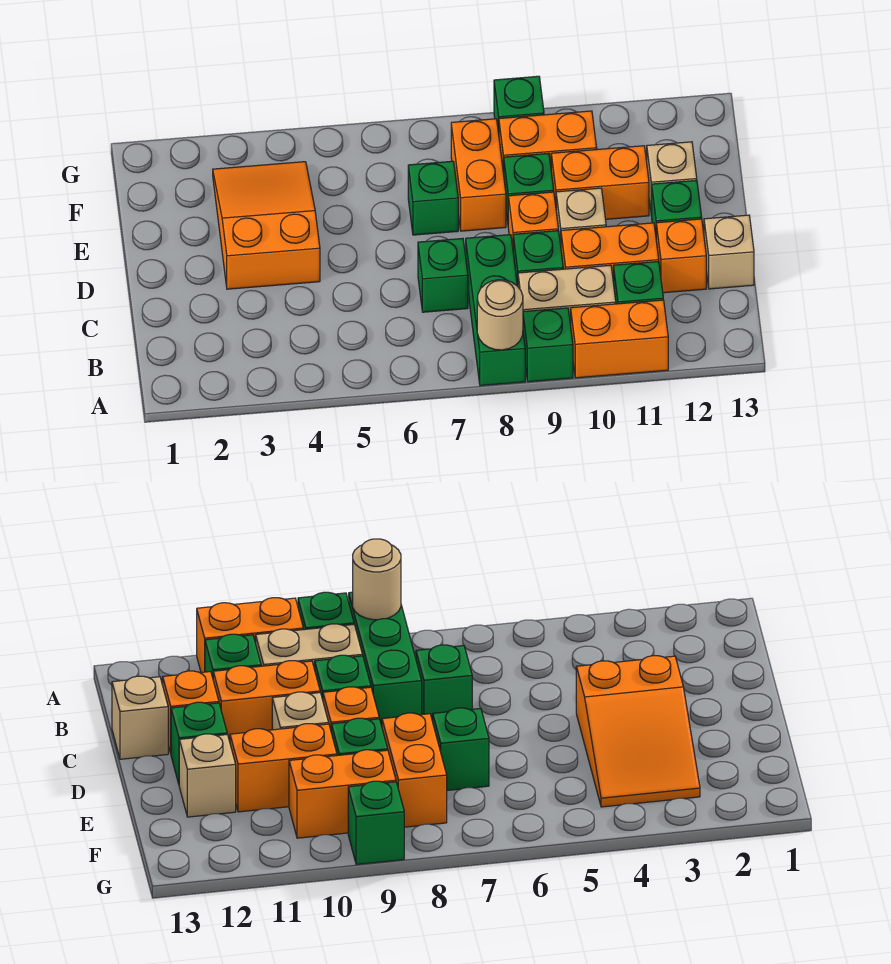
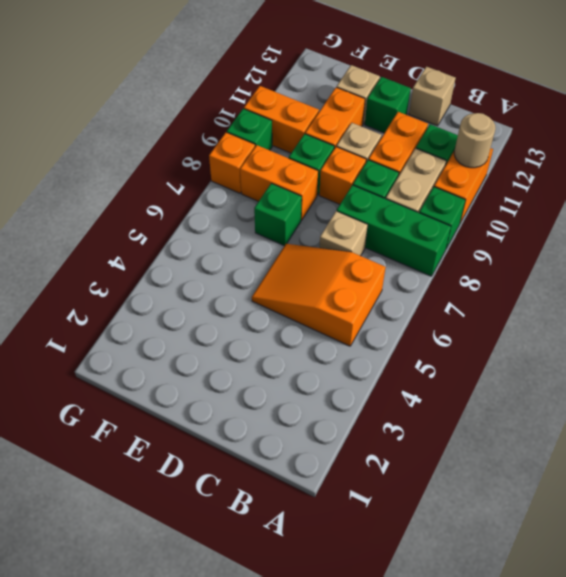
tan 1x1 round brick [477,280,523,350] -> tan 1x1 round brick moved to [454,113,496,168]
green 1x1 brick [418,238,468,312] -> tan 1x1 brick [319,211,368,256]
orange 1x1 brick [656,219,706,293] -> orange 1x1 brick moved to [209,132,255,193]
orange 2x3 slope [213,162,320,289] -> orange 2x3 slope moved to [252,244,386,346]
orange 1x2 brick [499,111,597,174] -> orange 1x2 brick turned to [244,86,319,153]

